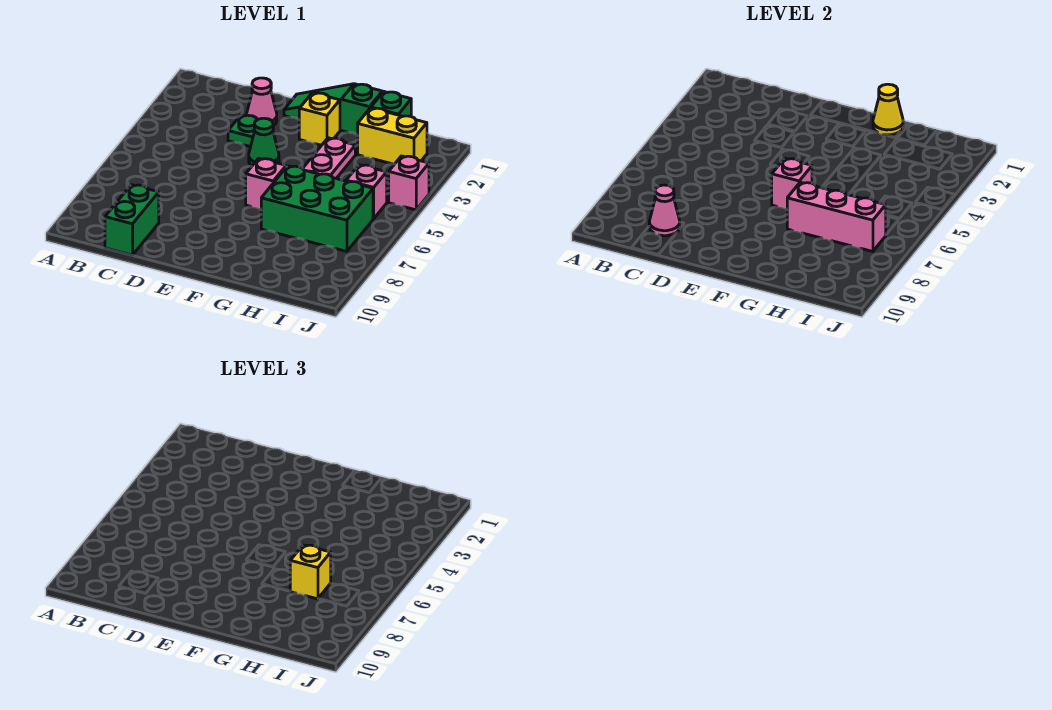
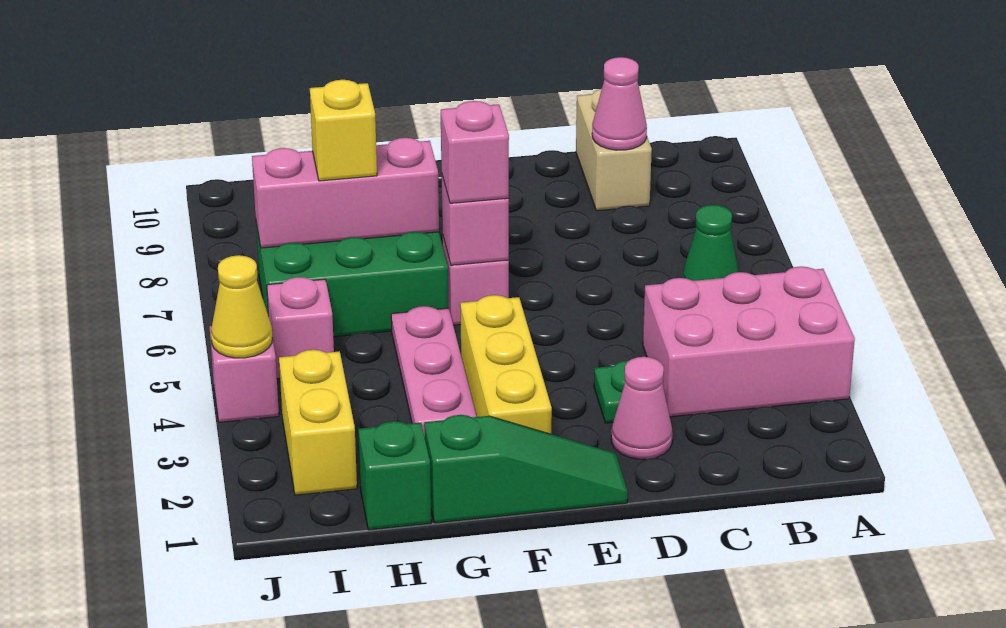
none -> pink 2x3 brick [643,266,855,417]
green 1x2 brick [105,185,159,255] -> tan 1x2 brick [576,89,652,211]
green 1x1 cone [249,118,279,166] -> green 1x1 cone moved to [683,205,739,281]
yellow 1x1 brick [299,93,340,145] -> yellow 1x3 brick [460,295,552,434]
none -> pink 1x1 brick [441,101,509,203]
yellow 1x1 cone [873,84,903,135] -> yellow 1x1 cone moved to [211,255,273,358]
yellow 1x2 brick [358,108,427,164] -> yellow 1x2 brick turned to [279,350,357,495]

